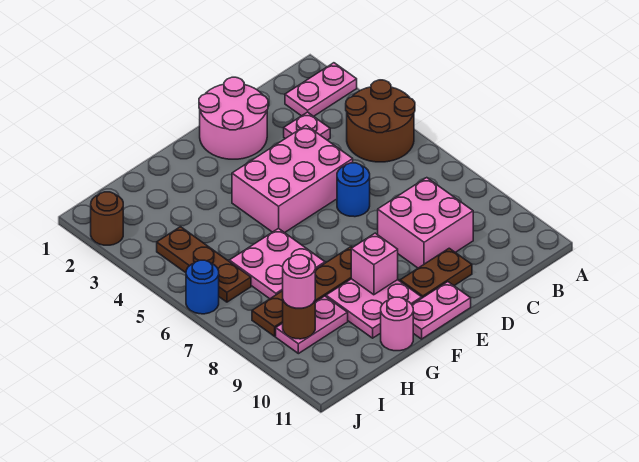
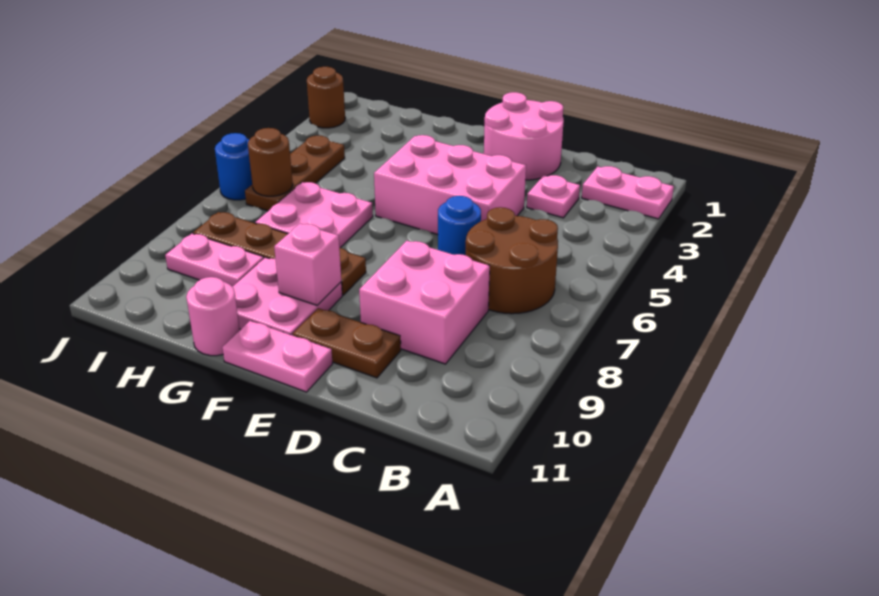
brown 2x2 round brick [346,80,415,162] -> brown 2x2 round brick moved to [466,207,558,314]
brown 1x1 round brick [283,301,315,339] -> brown 1x1 round brick moved to [248,128,293,196]
pink 1x1 round brick [283,255,315,308] -> none

